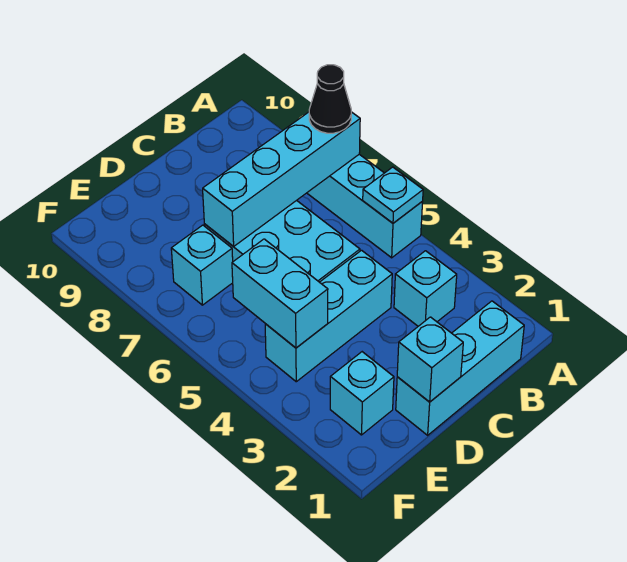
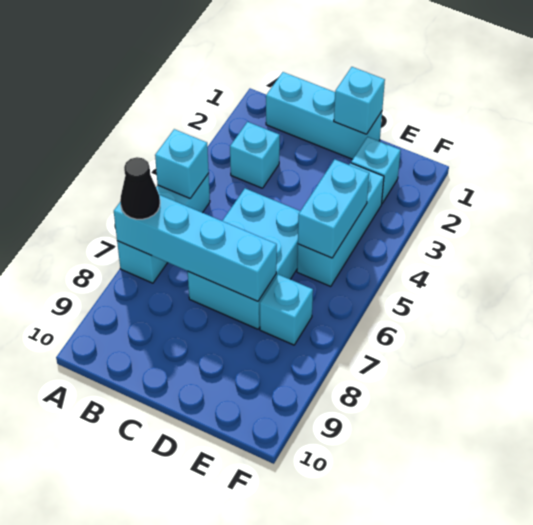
cyan 1x1 plate [363,167,423,223] -> cyan 1x1 brick [155,129,209,198]
cyan 1x3 brick [265,250,392,382] -> cyan 1x3 brick turned to [297,163,384,286]

